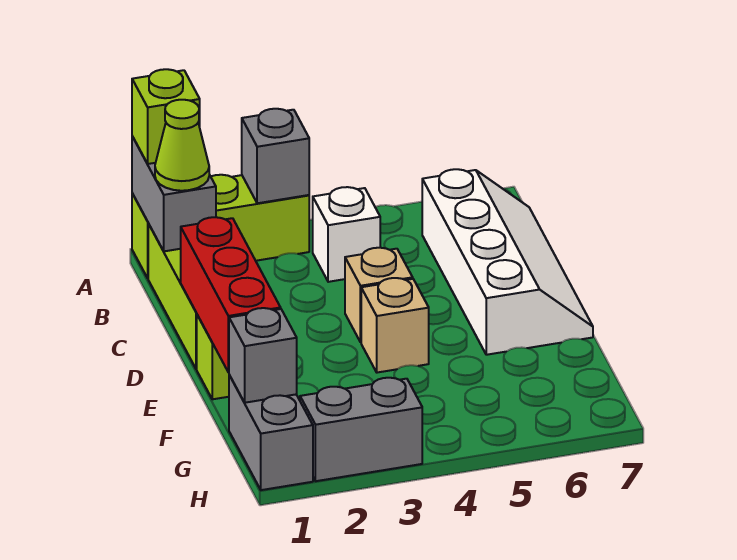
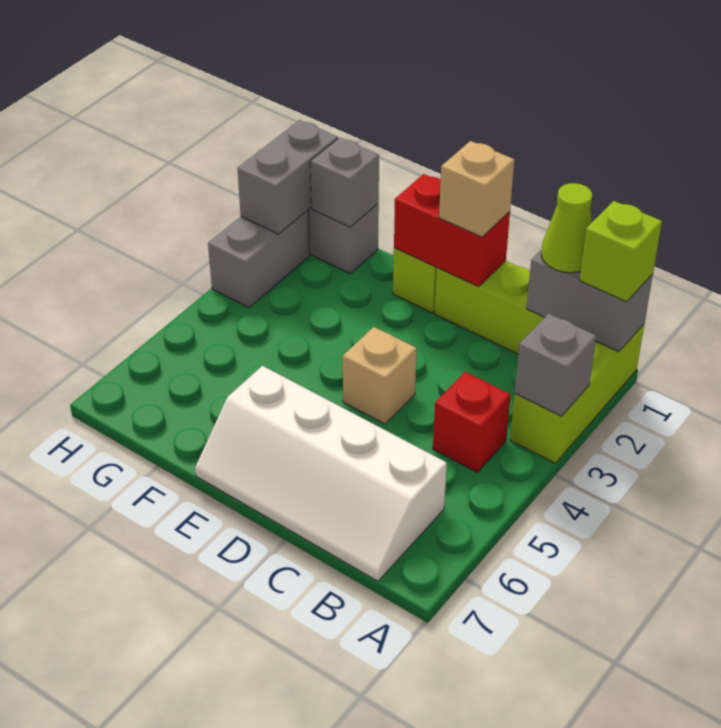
white 1x1 brick [313,187,380,282] -> red 1x1 brick [433,372,511,472]
red 1x3 brick [181,217,281,372] -> red 1x2 brick [394,174,510,287]
tan 1x1 brick [361,278,429,373] -> tan 1x1 brick moved to [439,141,514,237]
none -> grey 1x2 brick [237,120,338,234]

